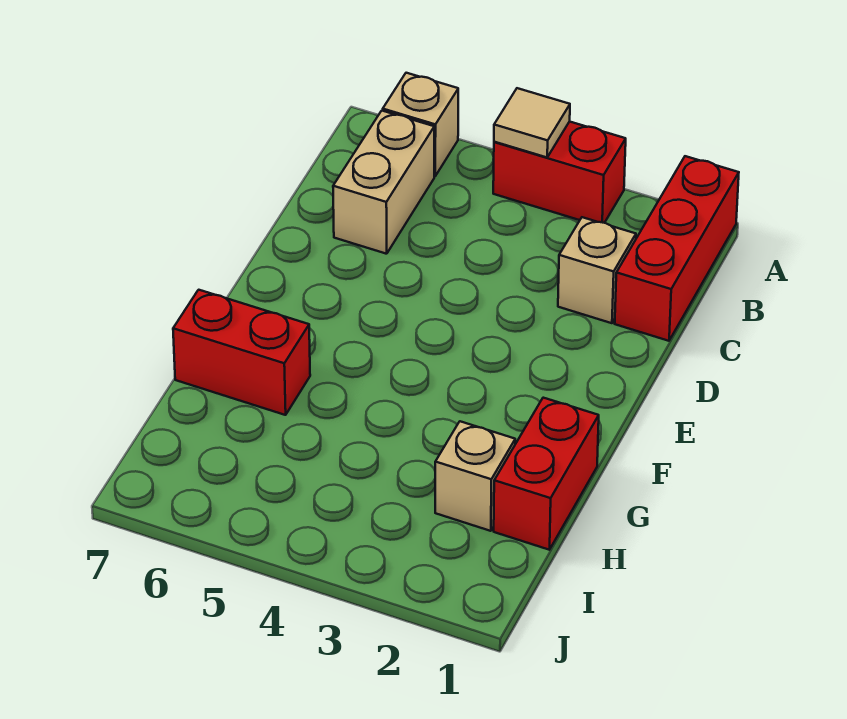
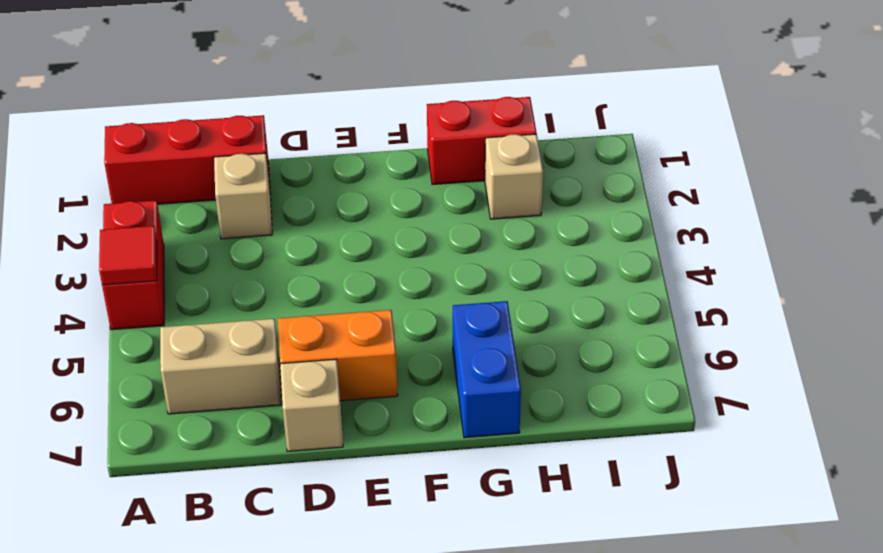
tan 1x1 tile [494,88,570,157] -> red 1x1 tile [99,226,157,285]
tan 1x1 brick [383,73,458,176] -> tan 1x1 brick moved to [280,359,343,452]
none -> orange 1x2 brick [278,310,398,401]
red 1x2 brick [173,290,310,415] -> blue 1x2 brick [453,301,521,438]

